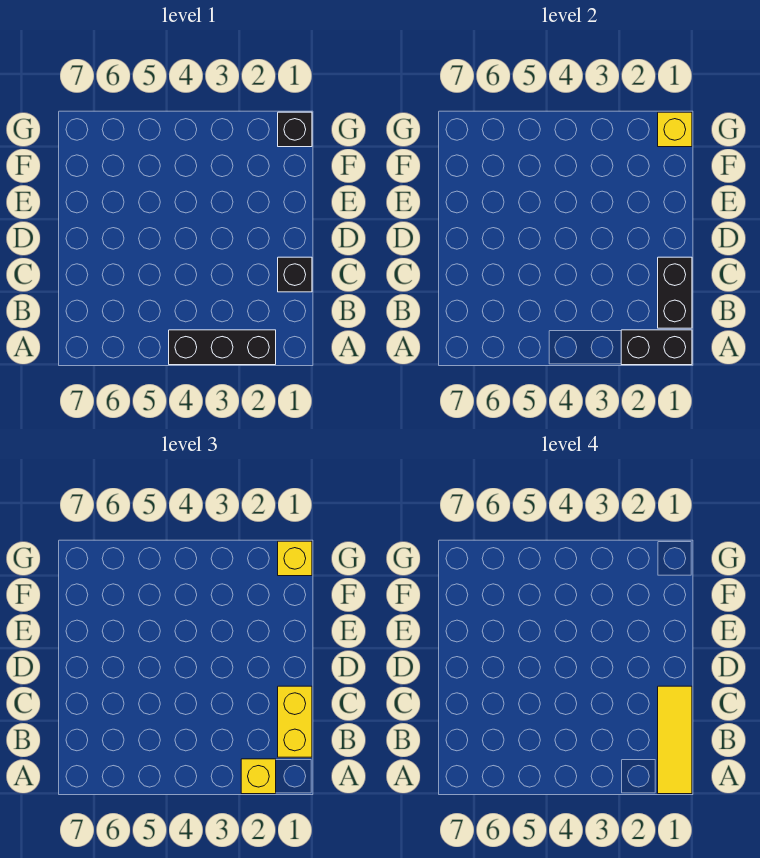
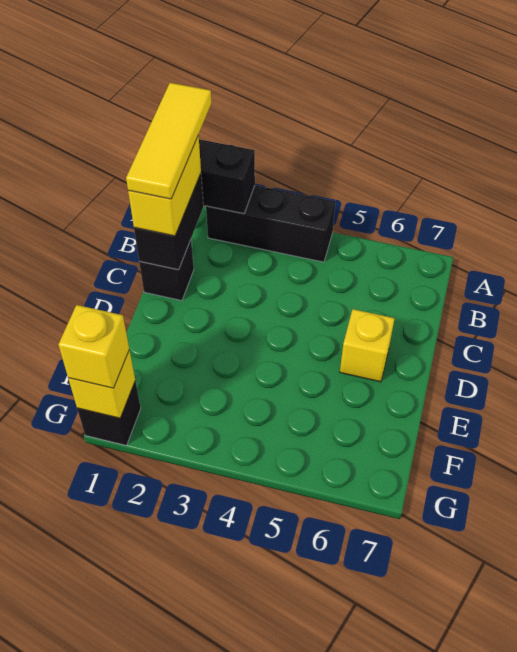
yellow 1x1 brick [241,759,276,794] -> yellow 1x1 brick moved to [340,309,395,382]

